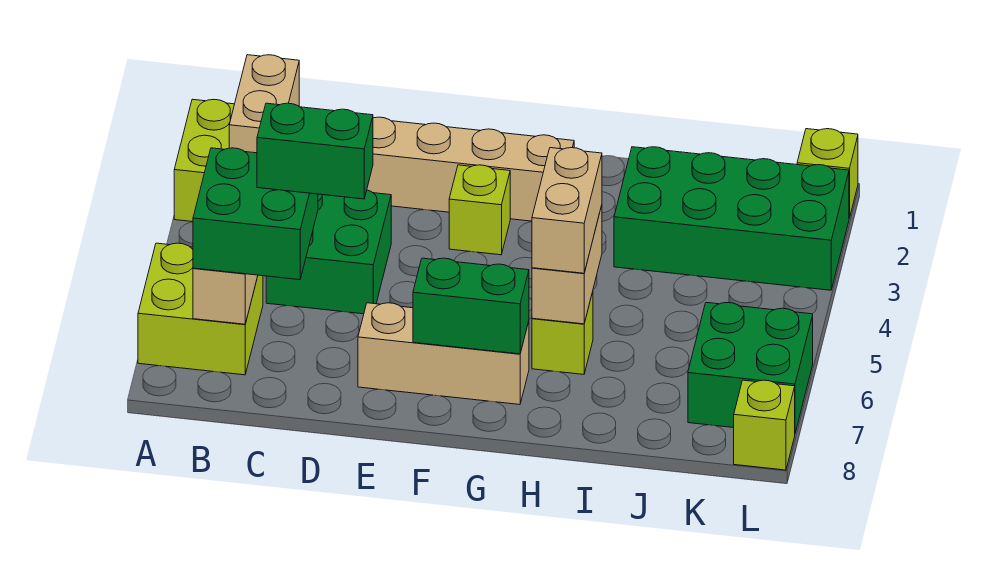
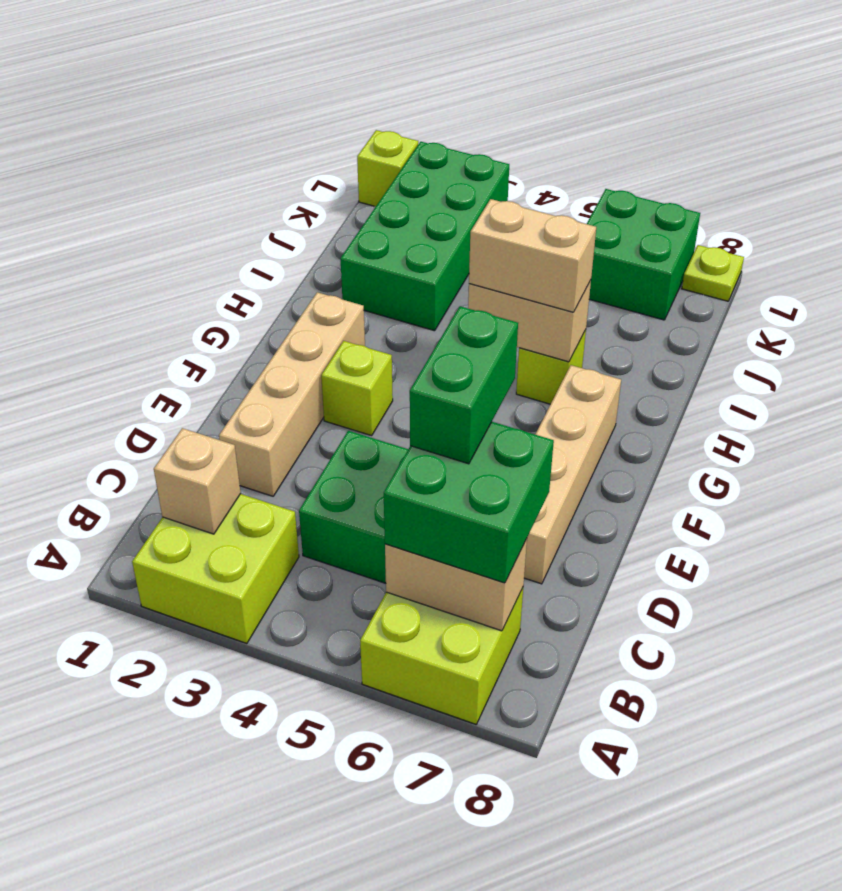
tan 1x2 brick [229,55,299,153] -> tan 1x1 brick [154,428,241,534]
tan 1x3 brick [358,303,529,405] -> tan 1x4 brick [524,365,621,584]
green 1x2 brick [413,258,529,354] -> none
lime 1x1 brick [734,380,795,470] -> lime 1x1 plate [682,245,744,301]

